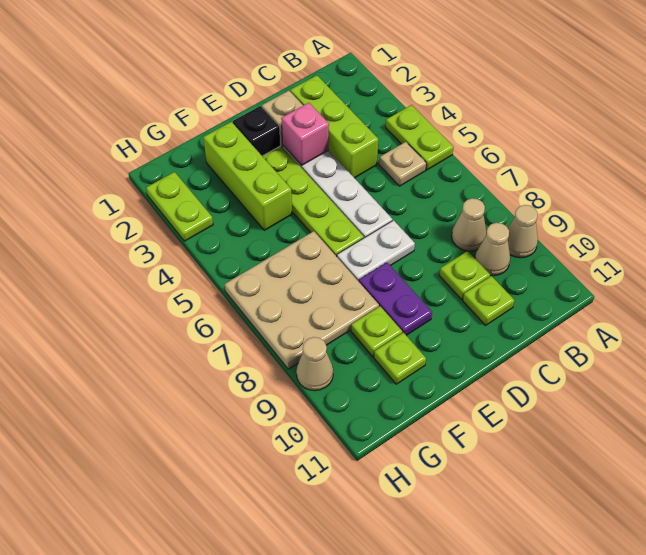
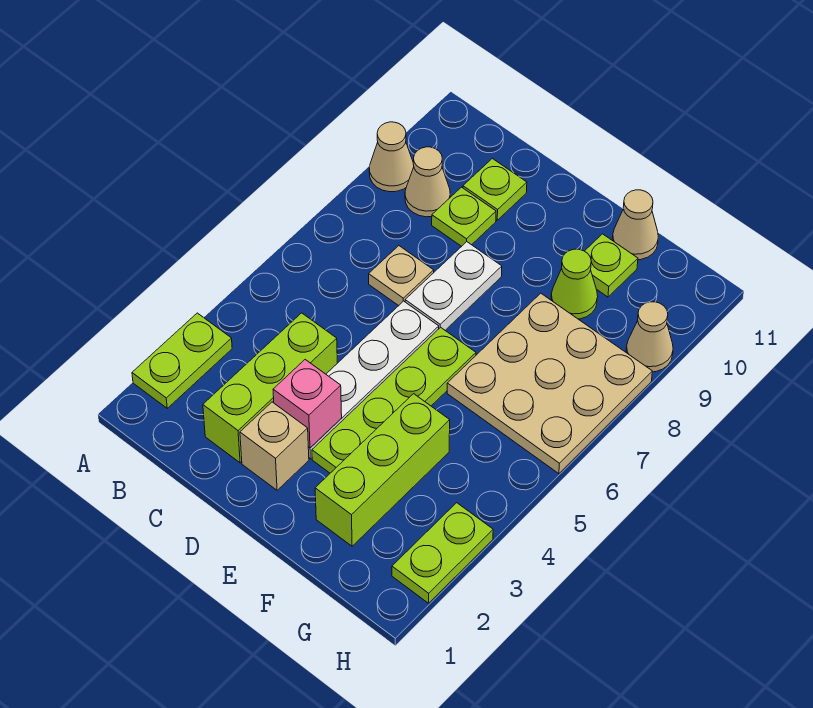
lime 1x2 plate [386,105,453,170] -> lime 1x2 plate moved to [132,313,232,408]
tan 1x1 plate [379,142,426,186] -> tan 1x1 plate moved to [369,246,434,306]
tan 1x1 cone [452,198,487,251] -> tan 1x1 cone moved to [612,190,658,260]
white 1x2 plate [337,220,415,281] -> white 1x2 plate turned to [405,242,502,330]
black 1x1 brick [233,106,280,156] -> none
purple 1x2 plate [359,262,432,335] -> none
lime 1x1 plate [351,306,402,357] -> lime 1x1 cone [551,249,598,319]

